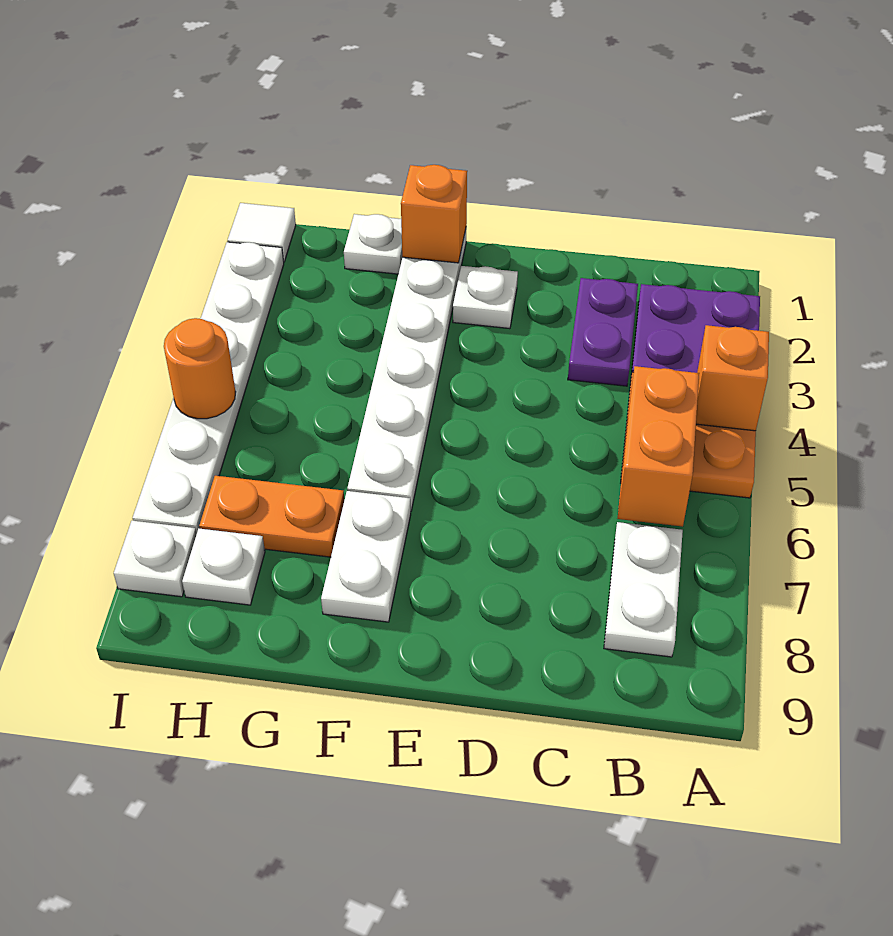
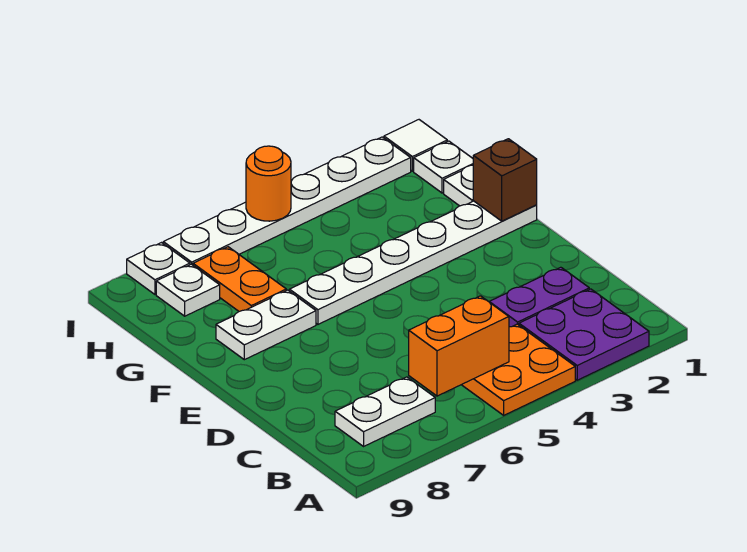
orange 1x1 brick [696,325,769,431] -> none
white 1x1 plate [453,266,518,329] -> white 1x1 plate moved to [414,141,473,193]
orange 1x1 brick [401,165,467,263] -> brown 1x1 brick [473,139,537,221]

